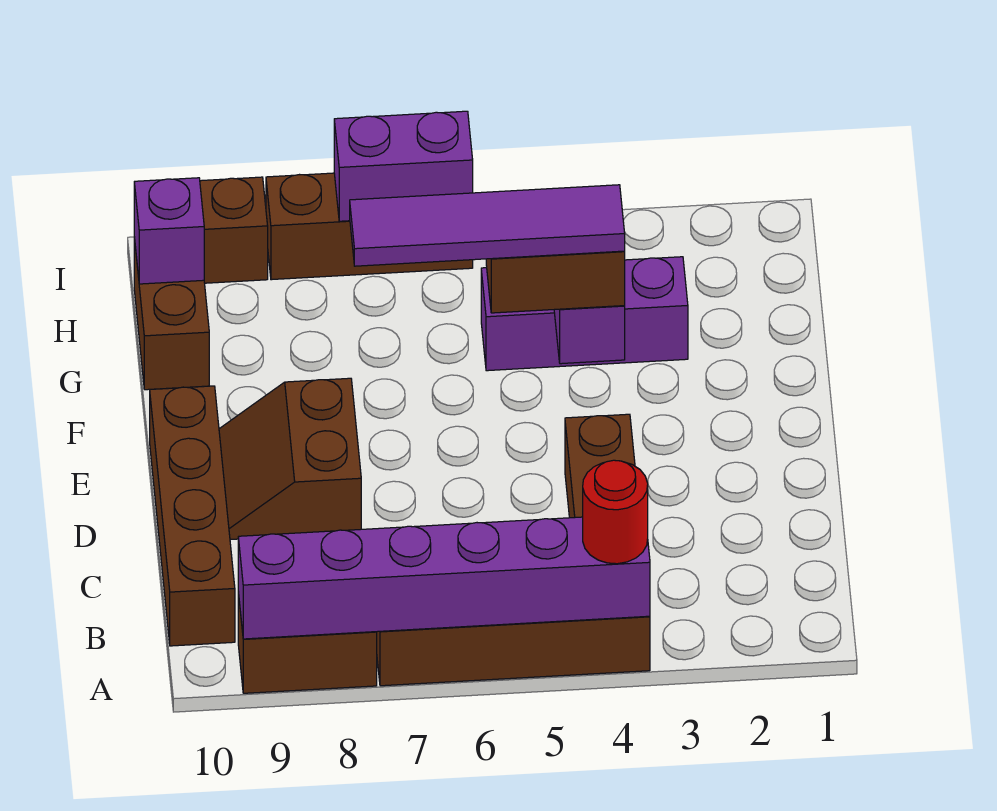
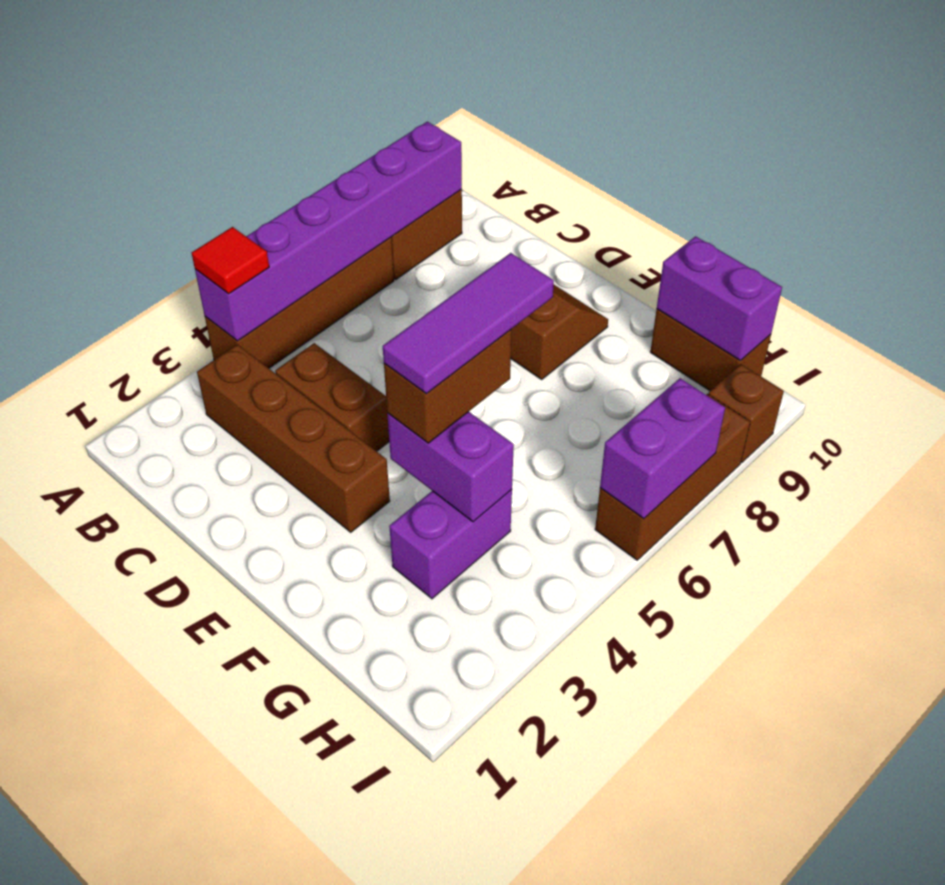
red 1x1 round brick [583,460,648,564] -> red 1x1 tile [192,227,269,294]
brown 1x4 brick [150,386,235,646] -> brown 1x4 brick moved to [197,344,390,532]
purple 1x4 tile [350,185,625,266] -> purple 1x3 tile [383,253,554,394]
purple 1x3 brick [481,257,688,371] -> purple 1x2 brick [389,490,512,599]
purple 1x1 brick [134,178,204,284] -> purple 1x2 brick [657,236,782,360]

